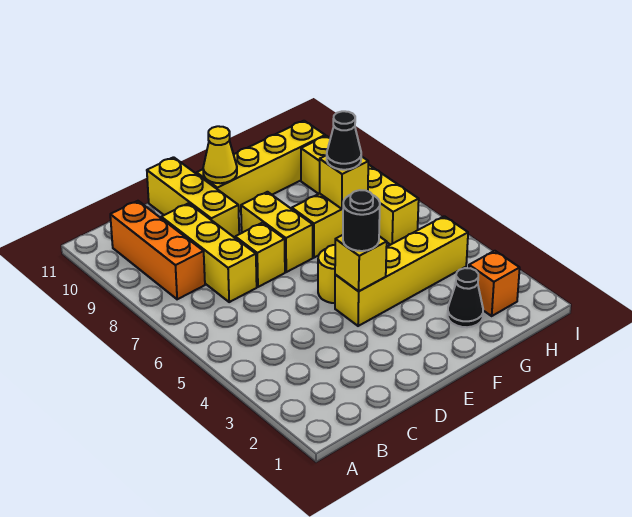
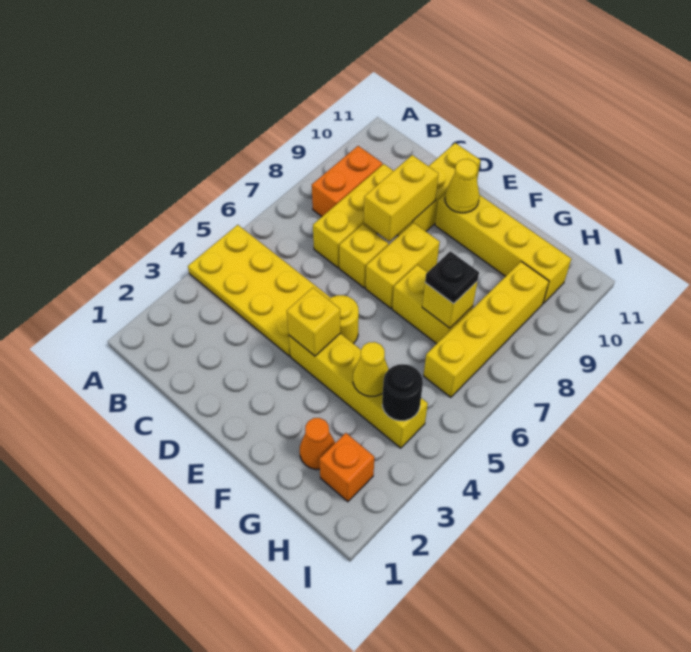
none -> yellow 2x4 plate [188,225,331,356]
orange 1x3 brick [110,201,205,299] -> orange 1x2 brick [312,146,383,216]
none -> yellow 1x2 brick [364,155,439,241]
black 1x1 round brick [343,190,380,251] -> black 1x1 round brick moved to [382,364,423,421]
black 1x1 cone [448,268,483,327] -> orange 1x1 cone [300,418,335,470]
none -> yellow 1x1 cone [353,342,389,396]
black 1x1 cone [327,111,361,170] -> black 1x1 plate [425,251,479,304]

